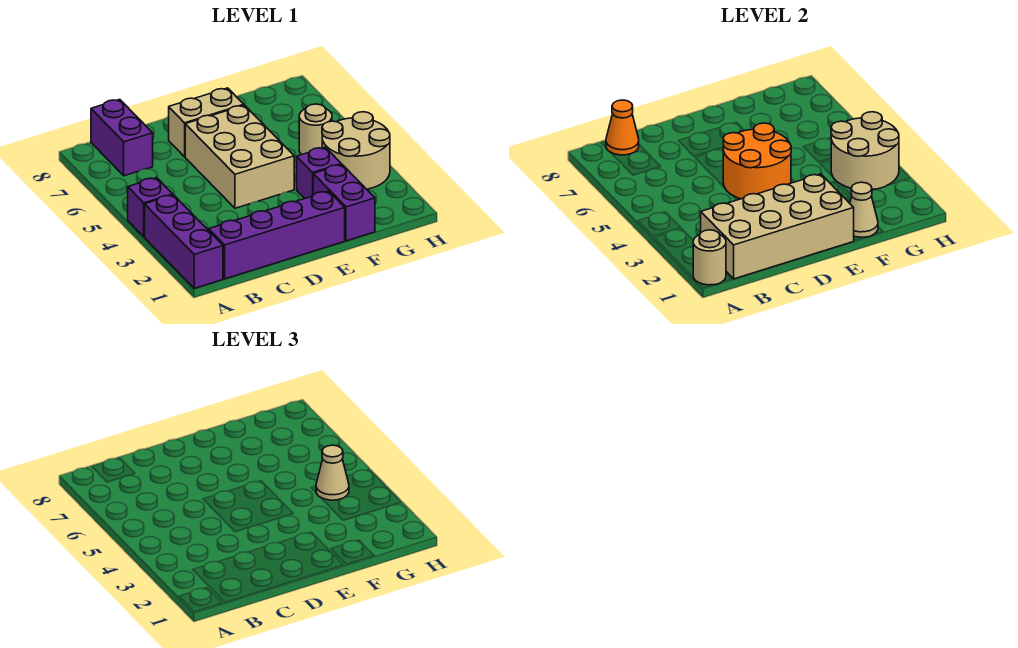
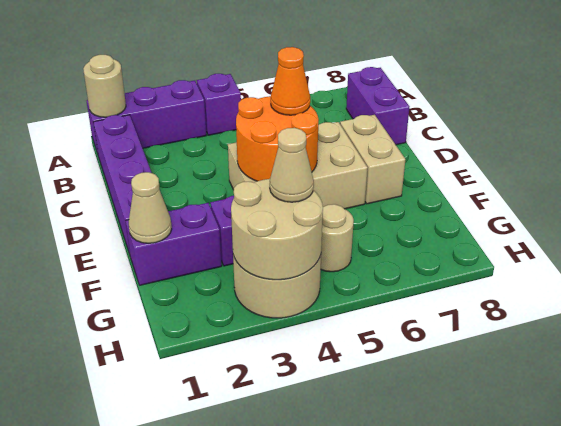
tan 2x4 brick [701,174,854,279] -> none
purple 1x2 brick [91,99,153,176] -> purple 1x2 brick turned to [346,67,409,145]
orange 1x1 cone [606,100,639,155] -> orange 1x1 cone moved to [271,47,310,115]

